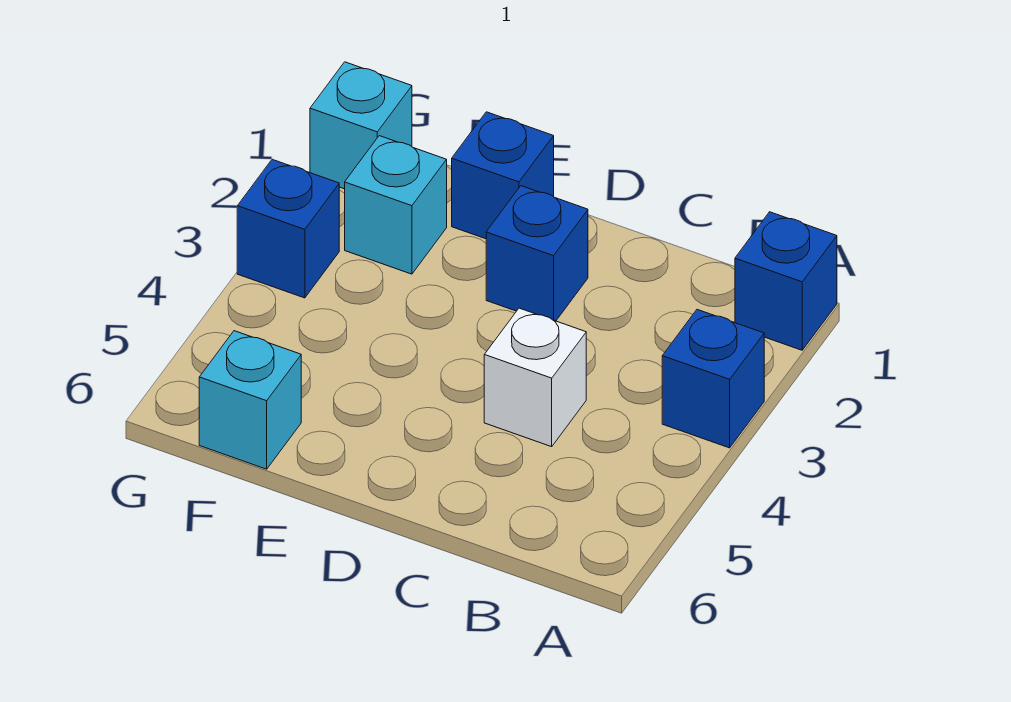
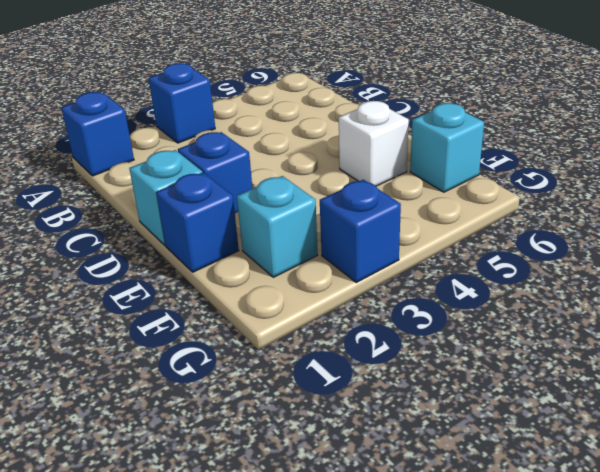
white 1x1 brick [484,308,586,447] -> white 1x1 brick moved to [339,101,409,186]
cyan 1x1 brick [310,62,412,189] -> cyan 1x1 brick moved to [129,150,202,245]

